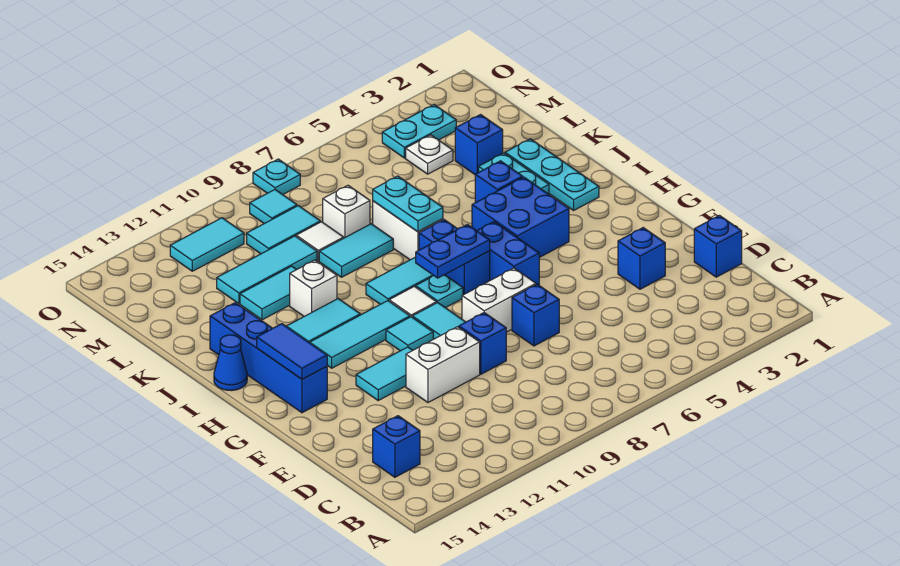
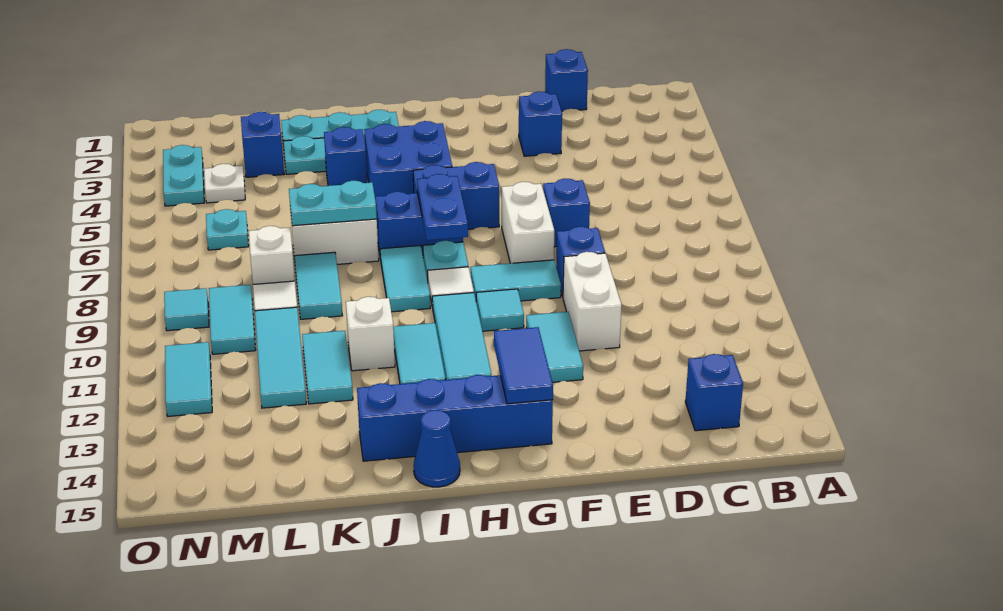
blue 1x2 tile [257,324,327,379] -> blue 1x2 tile turned to [494,327,553,404]
cyan 1x1 plate [253,159,300,195] -> cyan 1x1 plate moved to [206,209,249,250]

